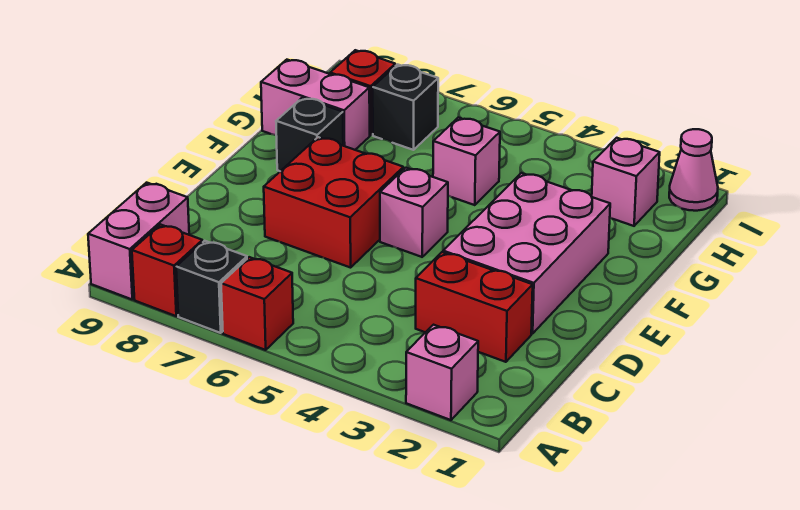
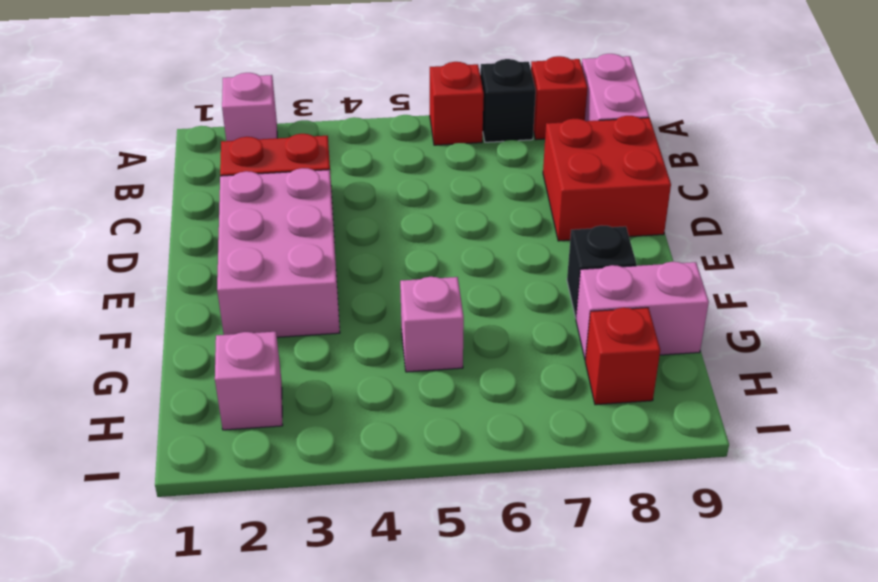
red 2x2 brick [264,137,403,268] -> red 2x2 brick moved to [543,116,671,241]
pink 1x1 brick [380,168,448,257] -> none
black 1x1 brick [373,64,438,150] -> none
pink 1x1 cone [669,129,718,211] -> none

